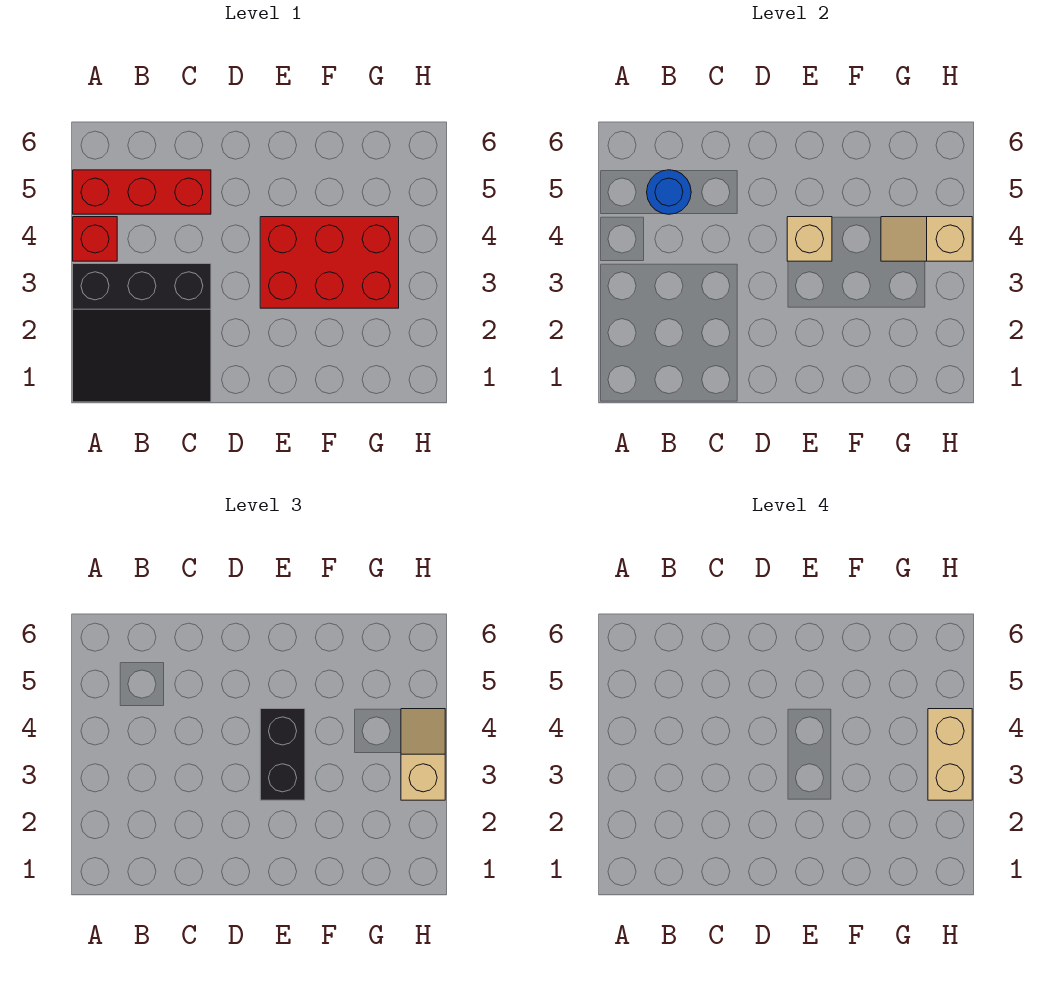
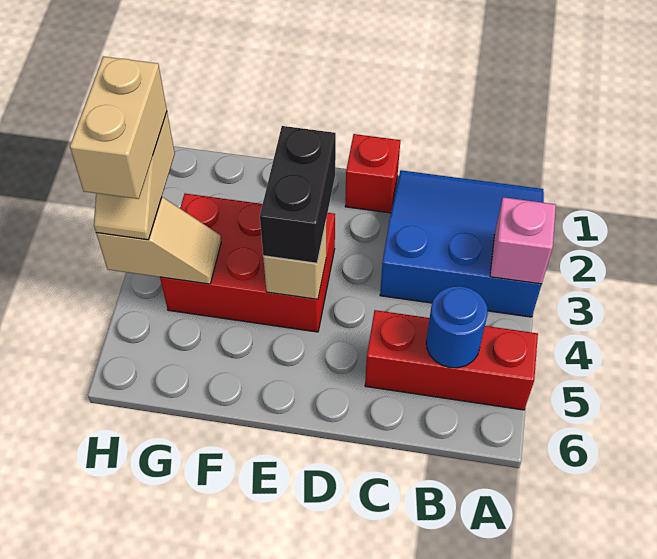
black 3x3 slope [73,264,211,402] -> blue 3x3 slope [380,170,544,317]
none -> pink 1x1 brick [490,197,556,284]
red 1x1 brick [73,217,117,261] -> red 1x1 brick moved to [345,134,400,213]

